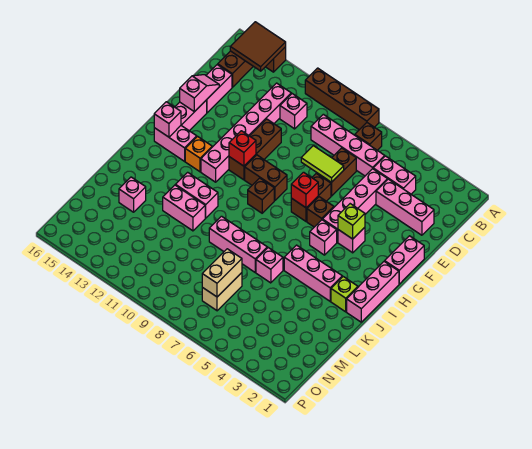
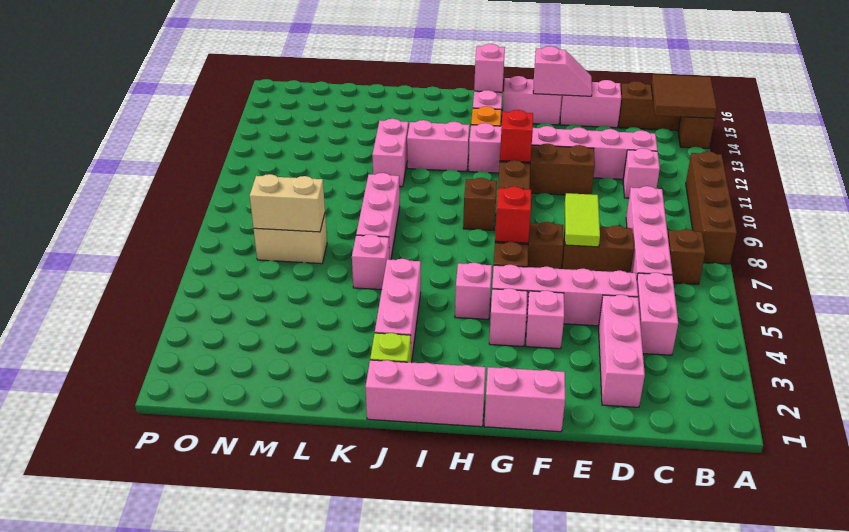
lime 1x1 brick [338,204,365,239] -> none
pink 1x2 brick [176,172,218,218] -> pink 1x2 brick turned to [407,120,470,172]
pink 1x1 brick [119,177,146,212] -> pink 1x1 brick moved to [526,290,564,349]

